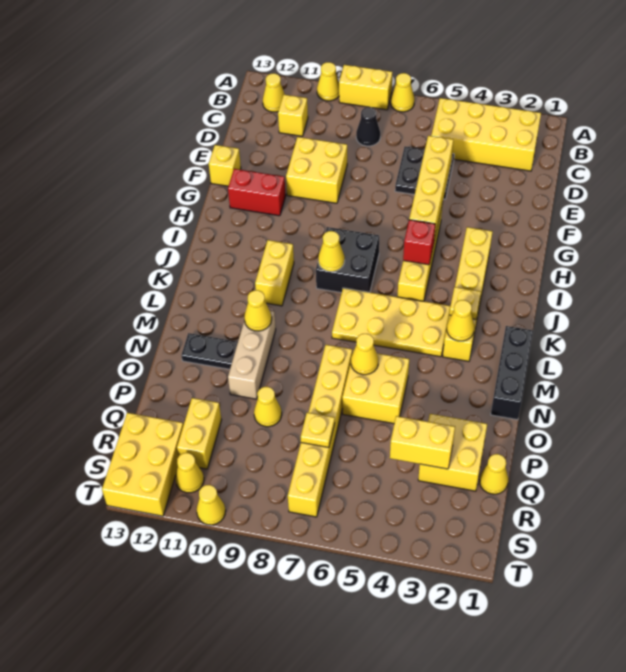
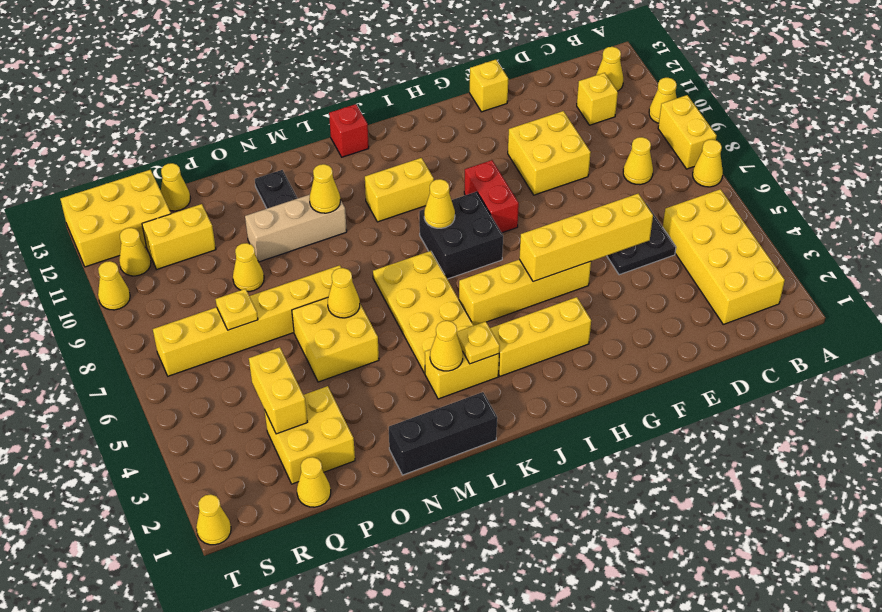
black 1x1 cone [356,107,380,146] -> yellow 1x1 cone [623,137,653,185]
red 1x2 brick [228,169,286,216] -> red 1x2 brick moved to [464,160,519,233]
red 1x1 brick [403,220,435,265] -> red 1x1 brick moved to [329,104,369,157]
none -> yellow 1x1 cone [161,163,190,211]
none -> yellow 1x1 cone [196,494,231,545]

